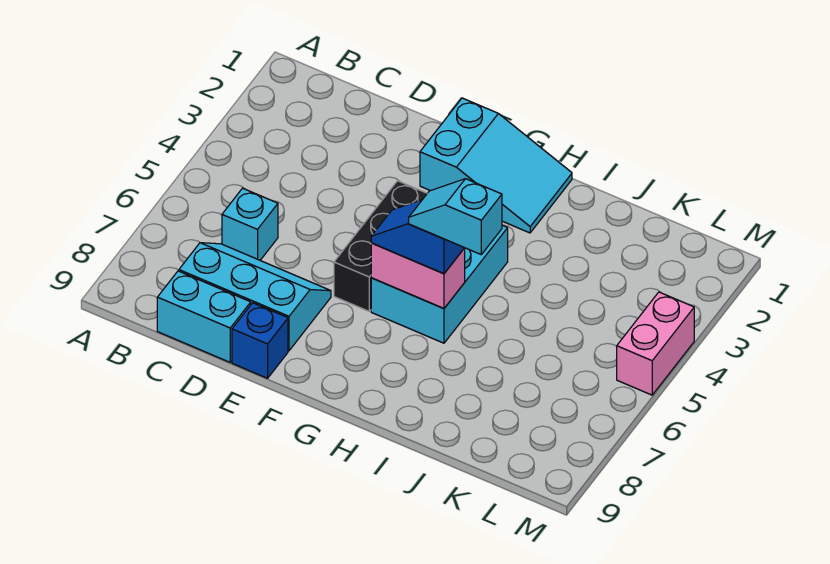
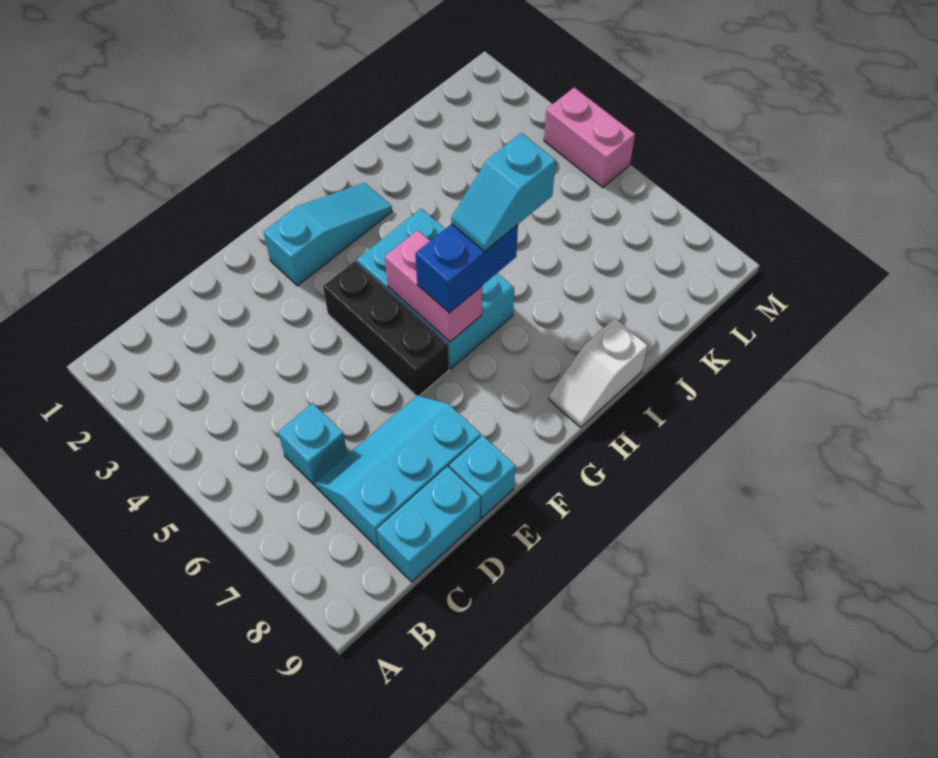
blue 1x1 brick [232,303,288,378] -> cyan 1x1 brick [449,435,516,518]
cyan 2x3 slope [420,98,572,233] -> cyan 1x3 slope [264,183,392,286]
pink 1x2 brick [371,243,465,308] -> pink 1x2 brick turned to [385,230,482,342]
blue 1x2 slope [371,200,464,274] -> blue 1x2 brick [415,224,518,313]
none -> white 1x2 slope [549,318,648,427]

